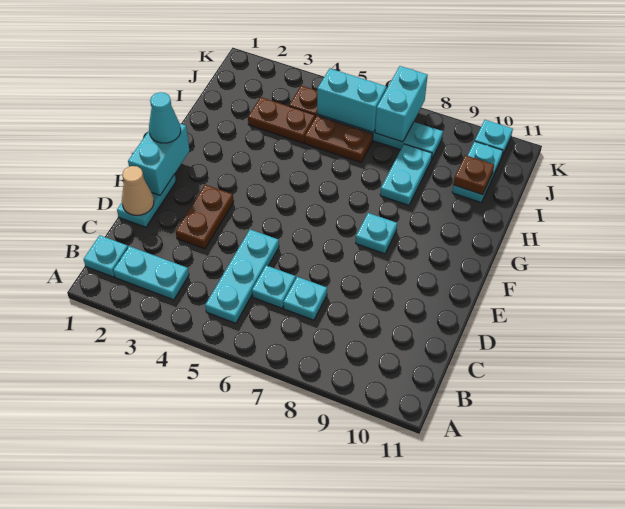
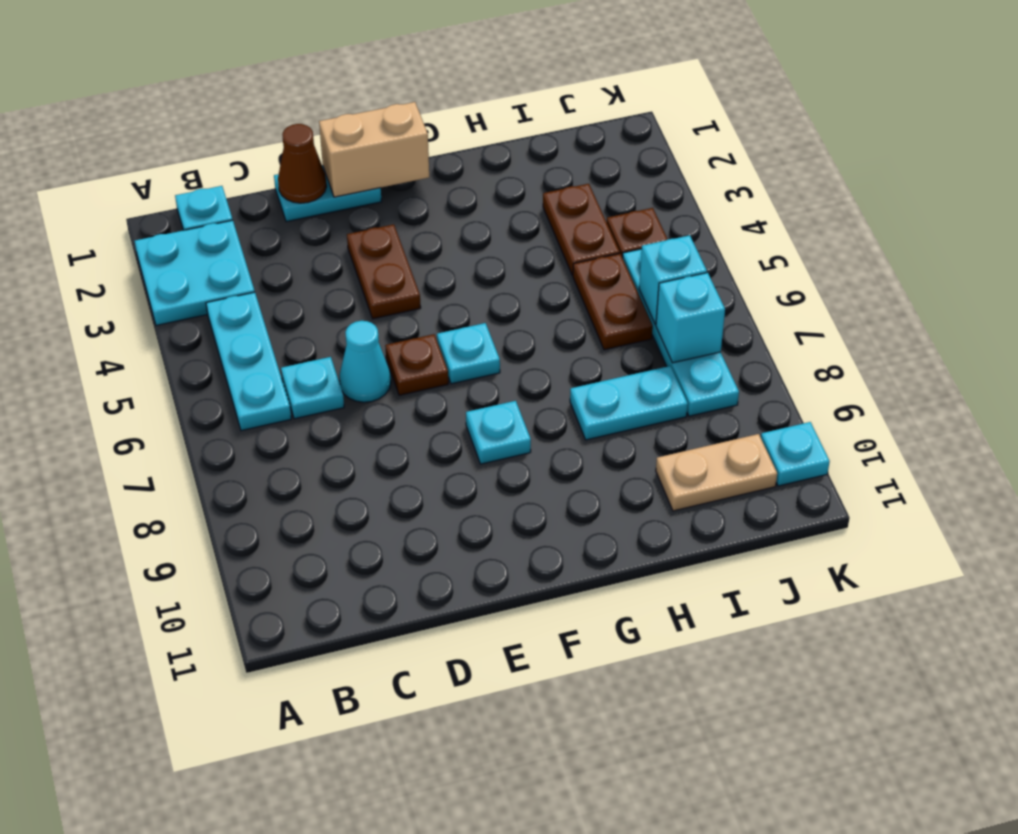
cyan 1x2 plate [113,246,189,300] -> cyan 2x2 plate [135,220,255,325]
cyan 1x3 plate [205,229,279,323] -> cyan 1x3 plate turned to [206,292,291,431]
cyan 1x1 plate [283,277,327,320] -> cyan 1x1 plate moved to [437,323,500,384]
tan 1x1 cone [122,166,154,215] -> brown 1x1 cone [278,124,327,203]
brown 1x2 plate [176,185,234,249] -> brown 1x2 plate turned to [347,224,421,319]
cyan 1x2 brick [128,124,189,195] -> tan 1x2 brick [319,102,429,197]
cyan 1x1 cone [149,92,181,143] -> cyan 1x1 cone moved to [339,321,391,402]
cyan 1x2 plate [452,141,503,203] -> tan 1x2 plate [656,434,777,511]
brown 1x1 plate [454,155,494,195] -> brown 1x1 plate moved to [385,334,448,395]
cyan 1x2 brick [317,69,387,132] -> cyan 1x1 brick [639,235,707,324]
cyan 1x2 brick [375,66,428,142] -> cyan 1x1 brick [656,273,725,363]

